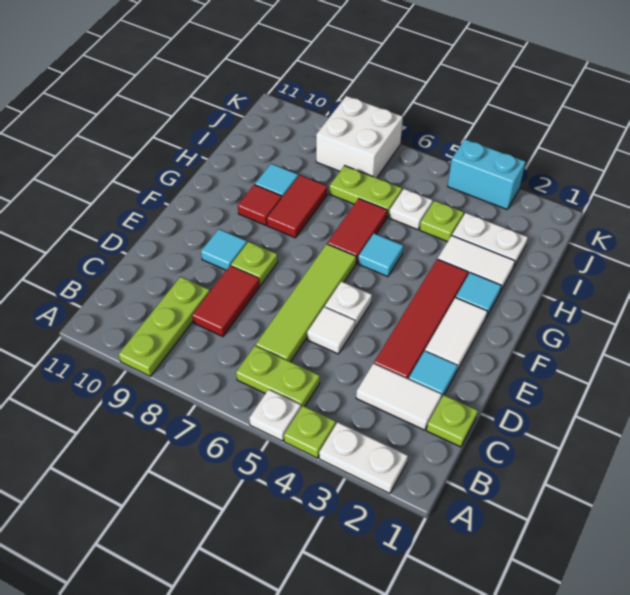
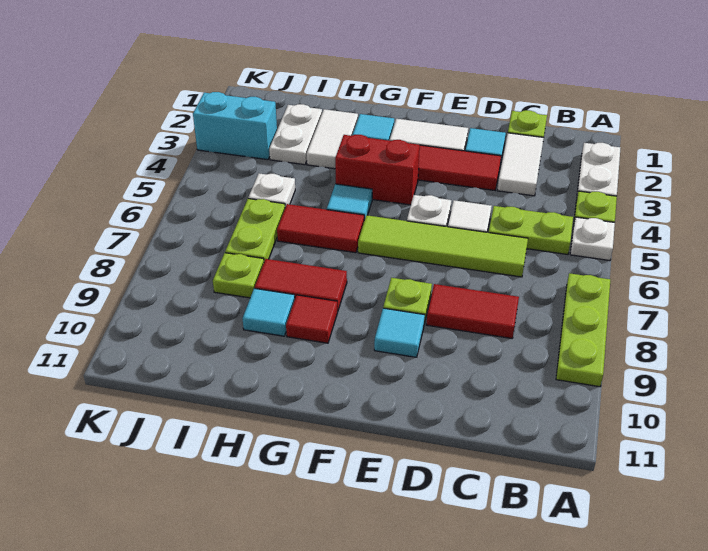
lime 1x3 plate [119,277,210,376] -> lime 1x3 plate turned to [556,273,610,387]
lime 1x2 plate [236,346,320,407] -> lime 1x2 plate turned to [489,206,573,255]
none -> red 1x2 brick [335,135,420,205]
lime 1x1 plate [420,201,464,242] -> lime 1x1 plate moved to [213,253,264,298]
white 2x2 brick [316,96,403,178] -> none
cyan 1x2 brick [448,139,526,209] -> cyan 1x2 brick turned to [193,92,277,160]

